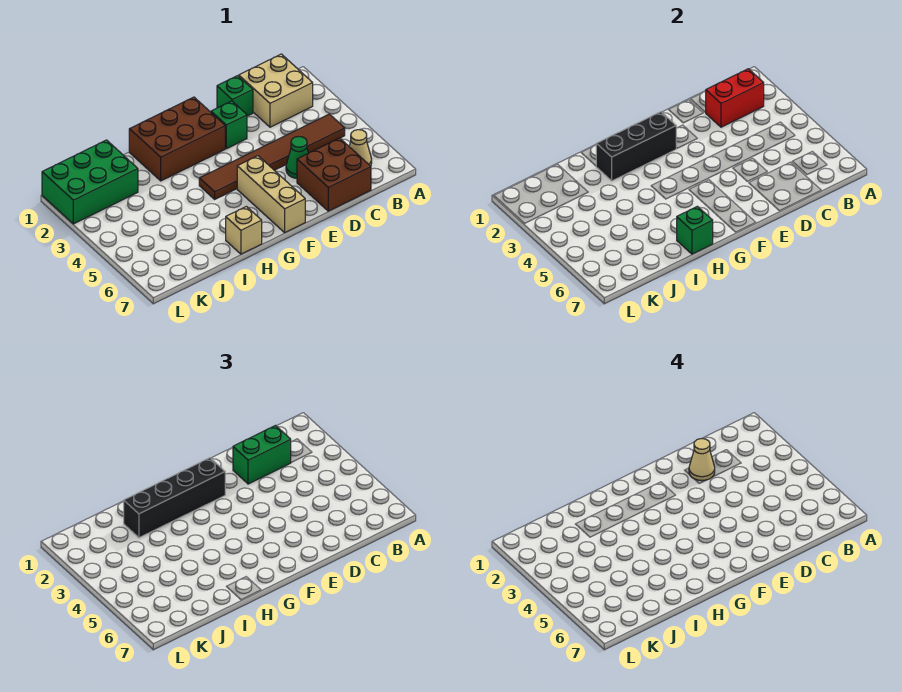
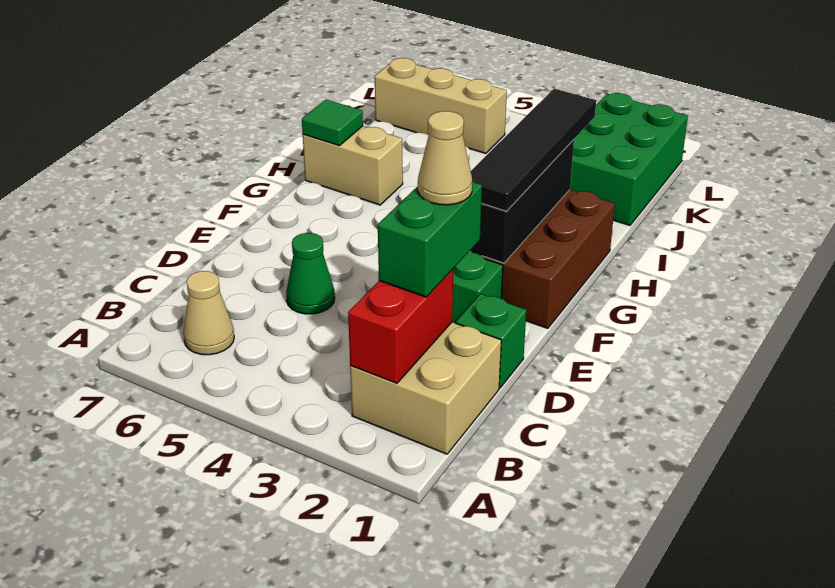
brown 1x6 tile [199,114,345,199] -> none
brown 2x2 brick [297,138,371,211] -> none
black 1x4 brick [124,458,225,538] -> black 1x4 tile [471,89,596,211]
tan 1x3 brick [237,156,305,233] -> tan 1x3 brick moved to [375,58,507,153]
tan 1x1 brick [226,206,262,254] -> tan 1x2 brick [303,126,403,205]
green 1x1 brick [677,206,713,254] -> green 1x1 tile [302,100,363,146]

